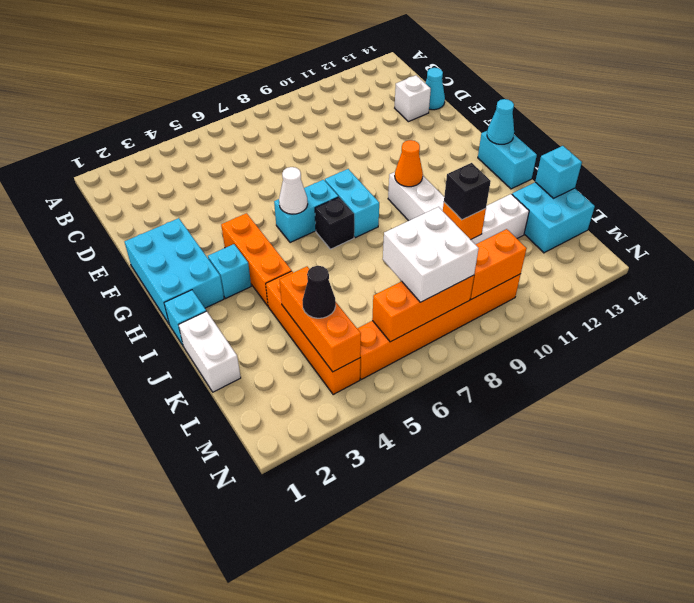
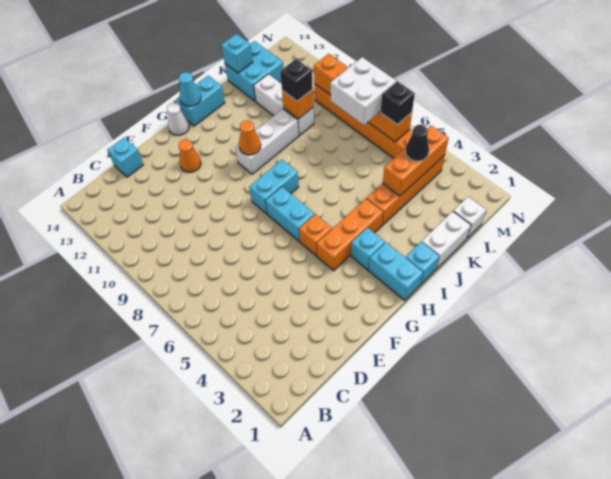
white 1x1 brick [395,75,431,122] -> white 1x1 brick moved to [453,197,486,238]
cyan 1x1 cone [425,68,445,110] -> cyan 1x1 brick [108,138,143,177]
cyan 2x3 brick [125,218,224,325] -> cyan 1x2 brick [369,243,423,300]
none -> orange 1x1 cone [179,140,201,172]
none -> orange 1x1 brick [299,214,332,256]
white 1x1 cone [279,167,308,214] -> white 1x1 cone moved to [167,103,189,135]
black 1x1 brick [315,197,354,249] -> black 1x1 brick moved to [381,81,415,125]

